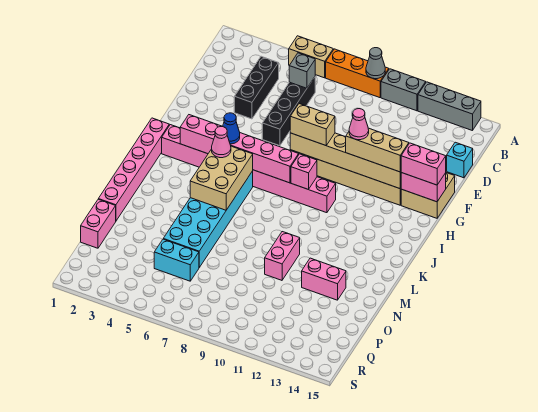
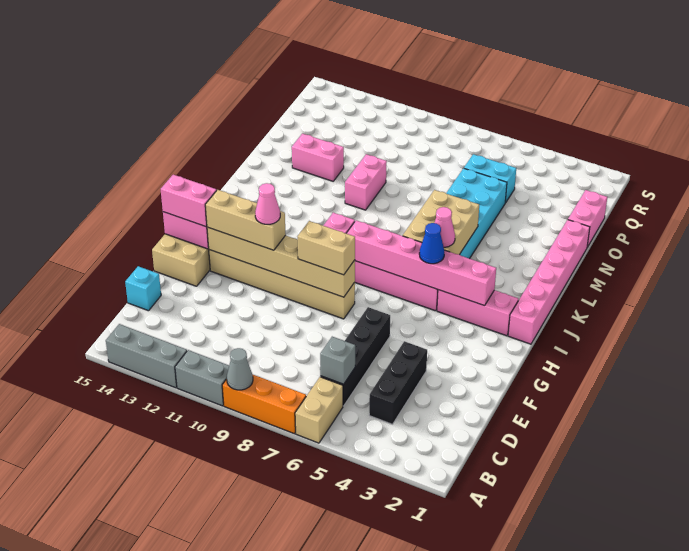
tan 1x2 brick [289,36,333,78] -> tan 1x2 brick turned to [295,377,343,443]

